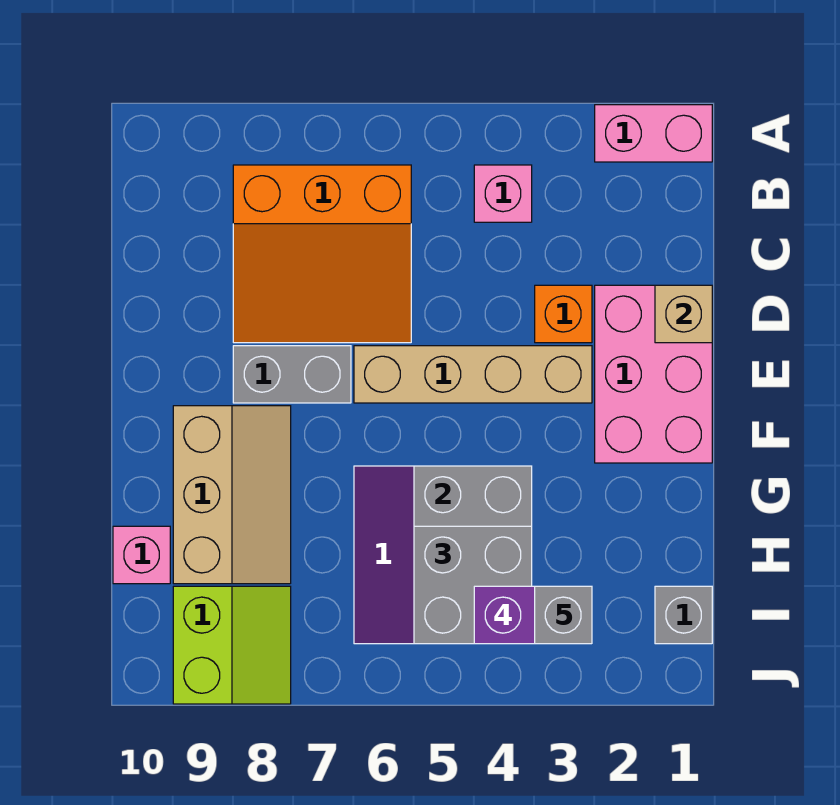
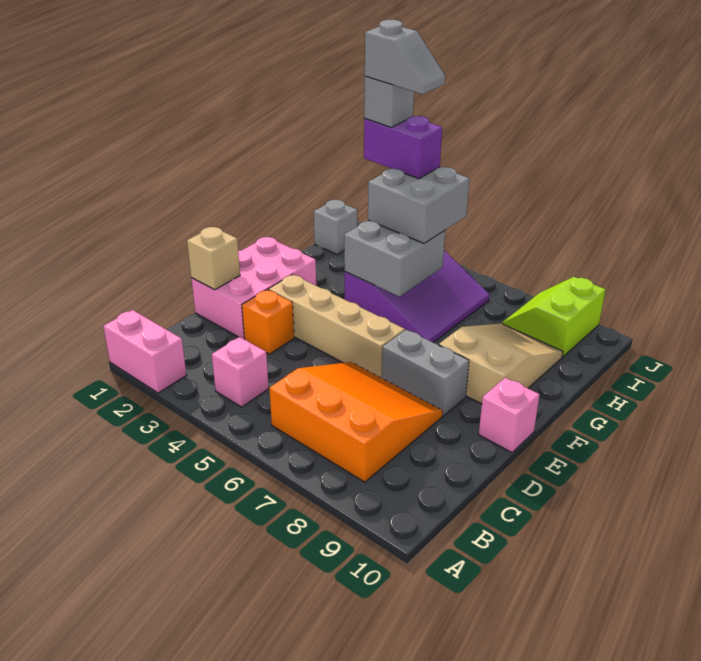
tan 2x3 slope [173,406,291,584] -> tan 2x3 slope turned to [439,323,563,404]
pink 1x1 brick [113,526,170,584] -> pink 1x1 brick moved to [479,378,540,452]
none -> grey 1x2 slope [365,20,445,94]

